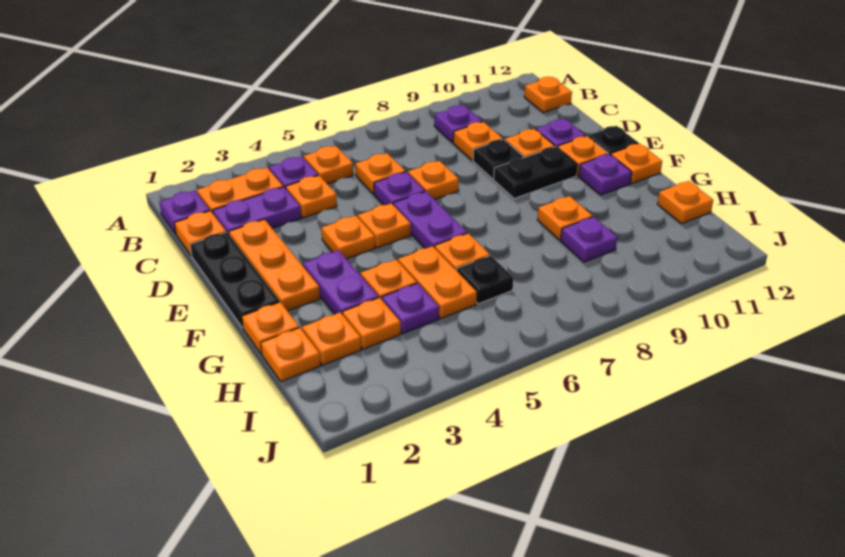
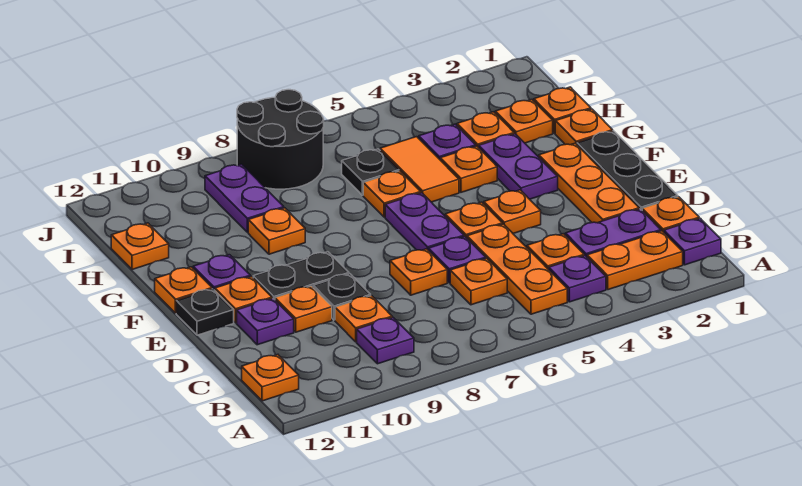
orange 1x1 plate [304,146,353,184] -> orange 1x3 plate [467,224,567,314]
orange 1x2 plate [398,246,477,318] -> orange 1x2 tile [380,137,459,202]
purple 1x1 plate [561,217,617,262] -> purple 1x2 plate [205,164,284,232]
none -> black 2x2 round brick [237,90,324,189]

